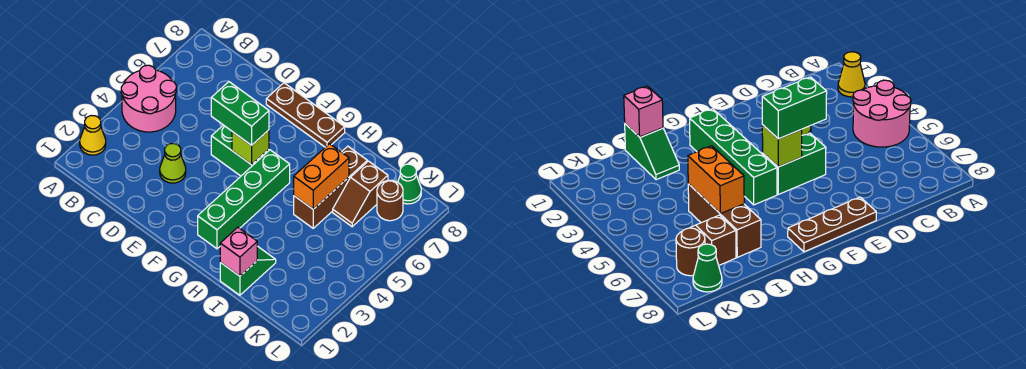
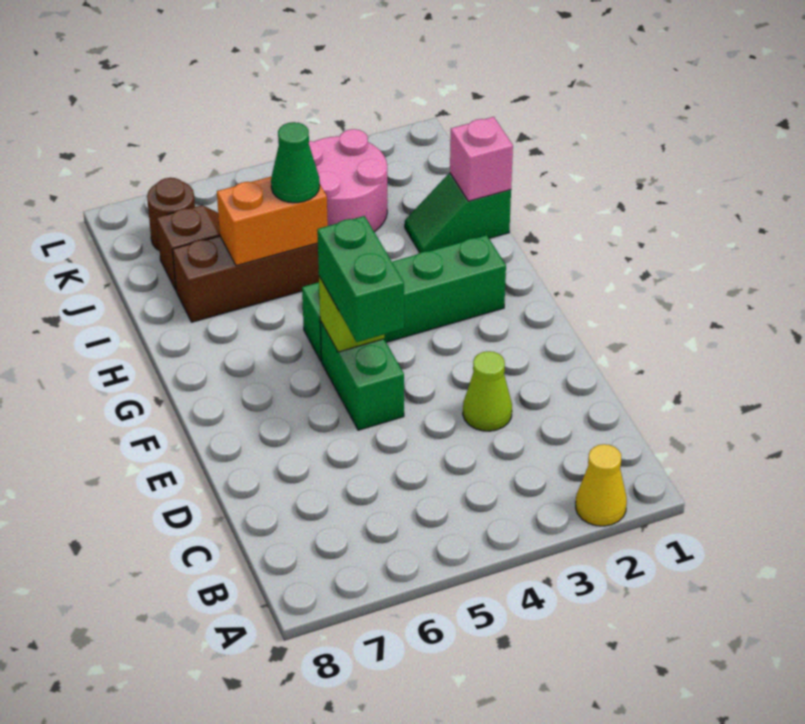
pink 2x2 round brick [121,65,176,132] -> pink 2x2 round brick moved to [309,129,387,232]
brown 1x3 plate [266,83,345,147] -> none
green 1x1 cone [398,164,421,204] -> green 1x1 cone moved to [271,122,320,203]

